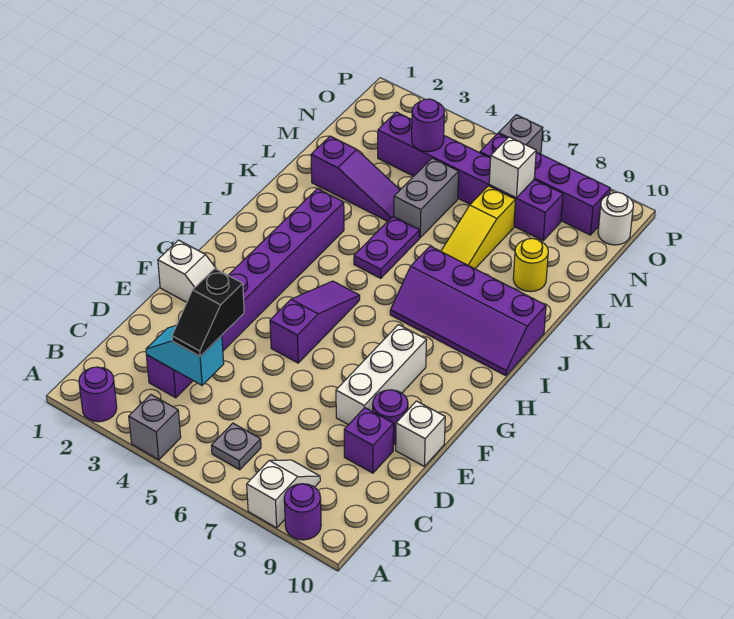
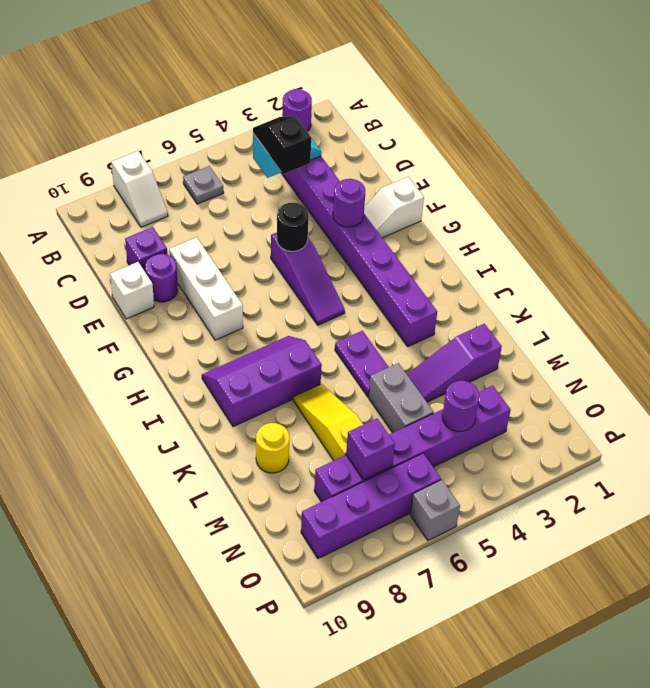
grey 1x1 brick [129,395,181,460] -> none
purple 1x1 round brick [284,484,321,540] -> purple 1x1 round brick moved to [333,179,365,227]
none -> black 1x1 round brick [277,203,309,251]
purple 2x4 slope [390,246,546,376] -> purple 2x3 slope [202,336,322,427]
white 1x1 brick [489,137,536,198] -> purple 1x1 brick [346,419,395,480]
white 1x1 round brick [598,192,633,245] -> none

